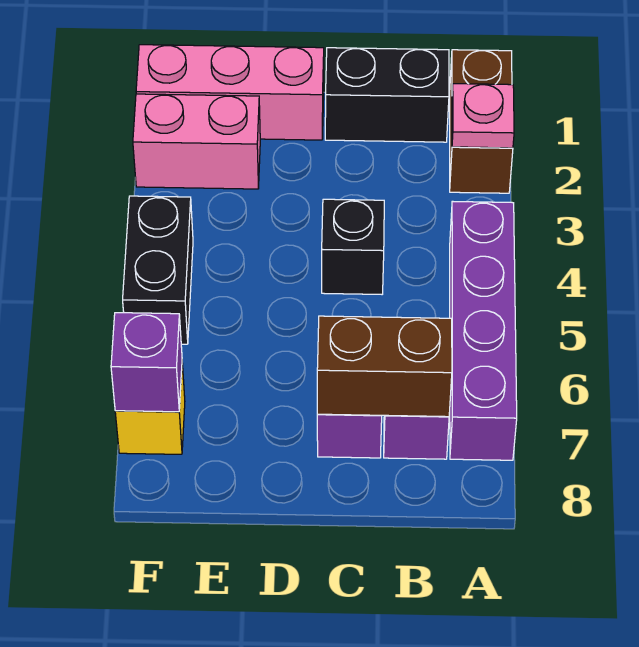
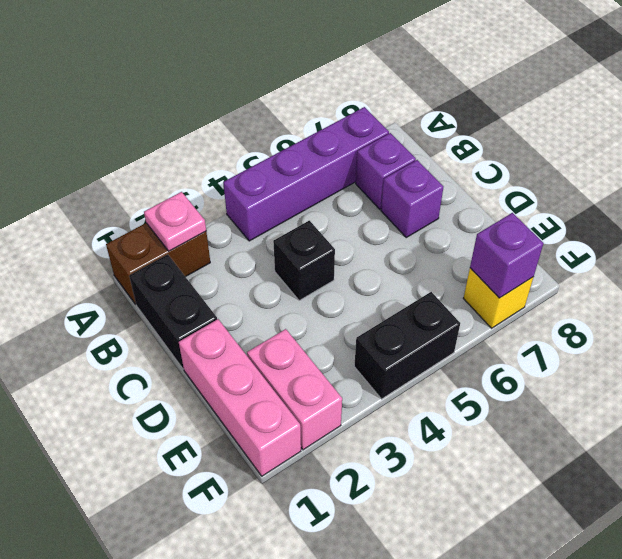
brown 1x2 brick [317,316,452,417] -> none

